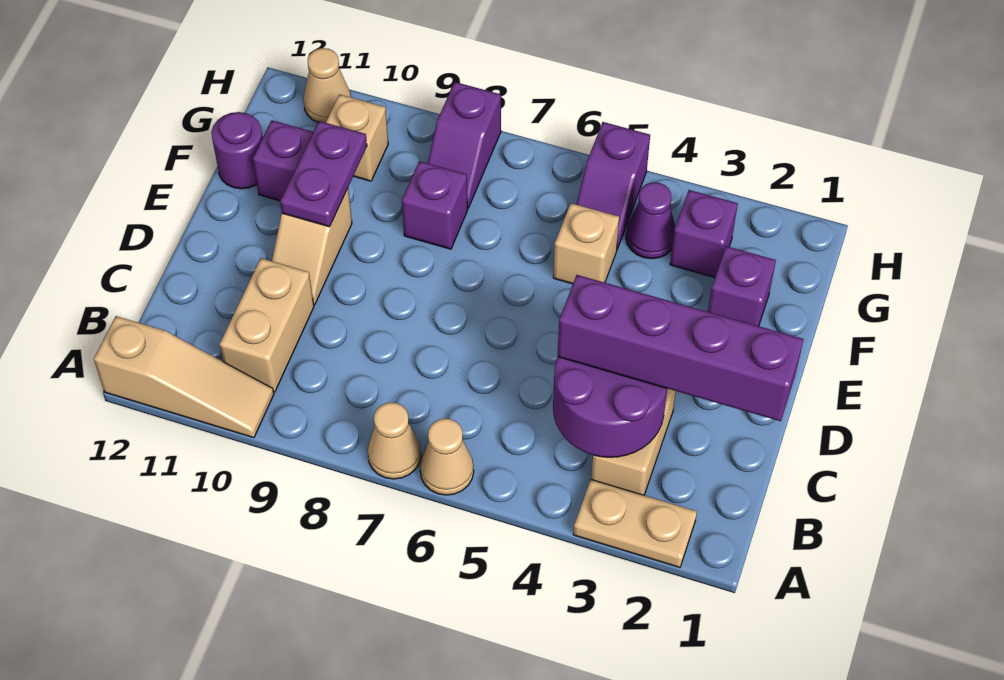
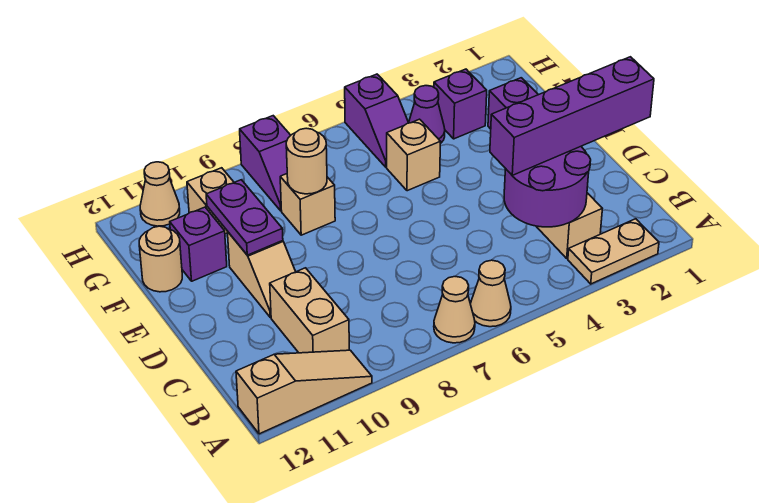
purple 1x1 brick [402,161,468,249] -> tan 1x1 brick [280,174,335,235]
none -> tan 1x1 round brick [286,128,327,194]
purple 1x1 round brick [212,112,263,189] -> tan 1x1 round brick [139,226,182,292]

